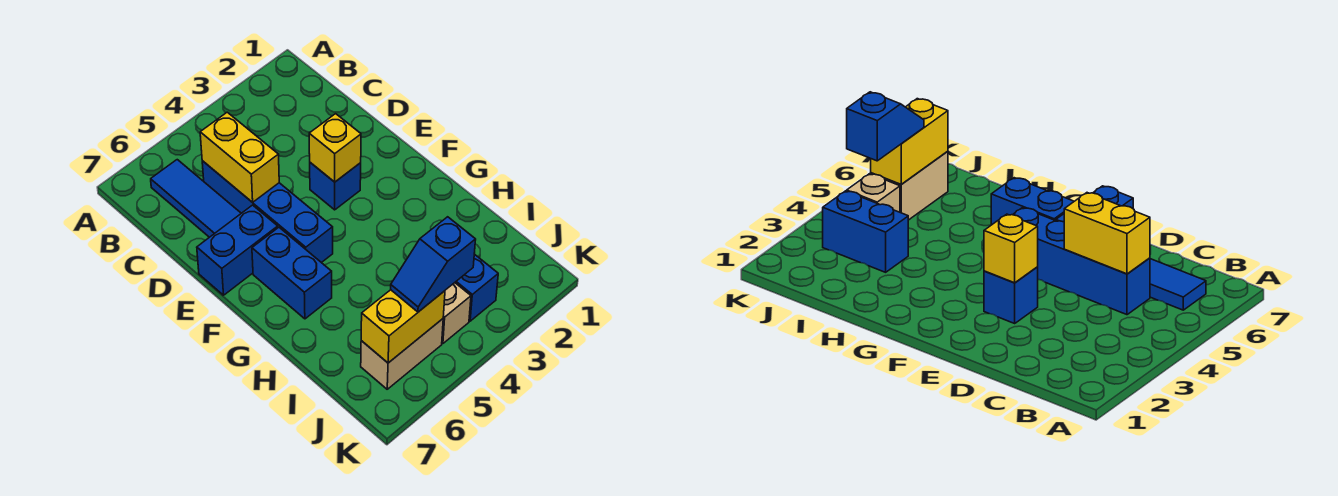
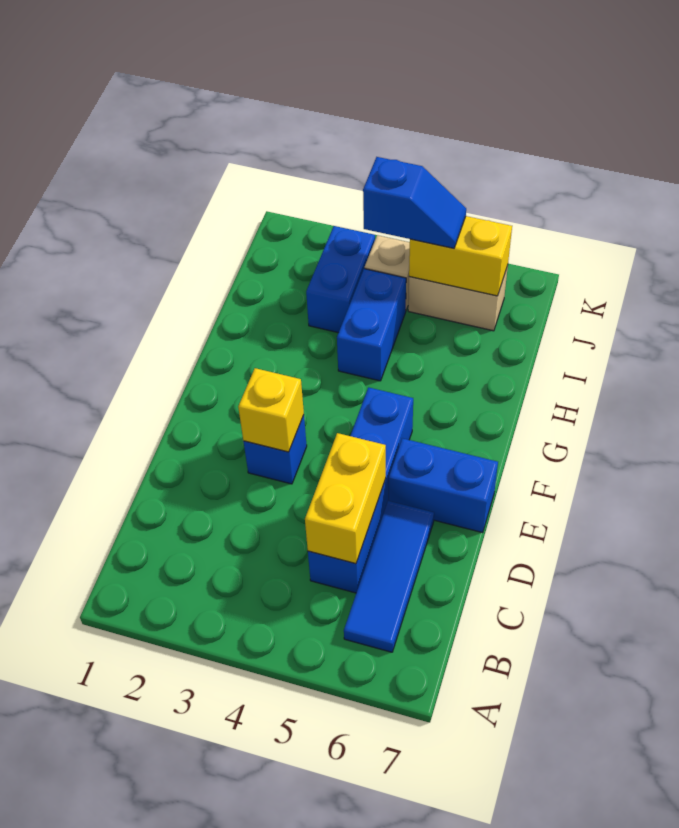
blue 1x2 brick [252,227,332,319] -> blue 1x2 brick moved to [337,269,406,381]

